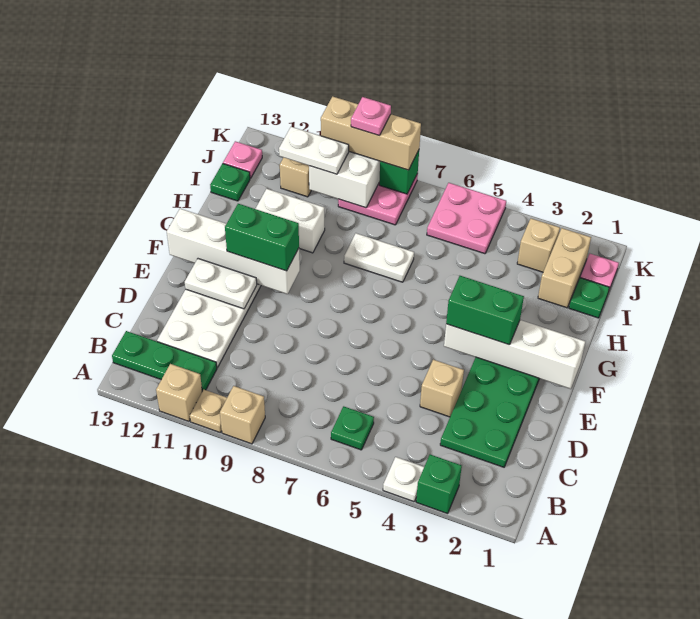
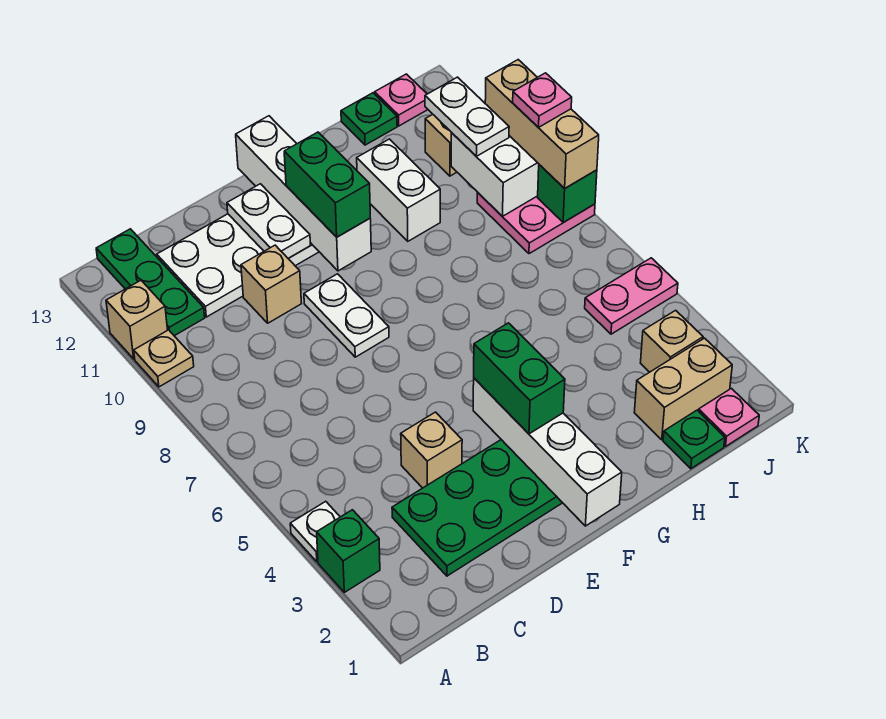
tan 1x1 brick [220,386,265,444] -> tan 1x1 brick moved to [241,245,301,323]
green 1x1 plate [331,406,374,450] -> none
white 1x2 plate [344,233,414,282] -> white 1x2 plate moved to [304,274,389,357]
pink 2x2 plate [427,183,506,254] -> pink 1x2 plate [585,258,678,334]

